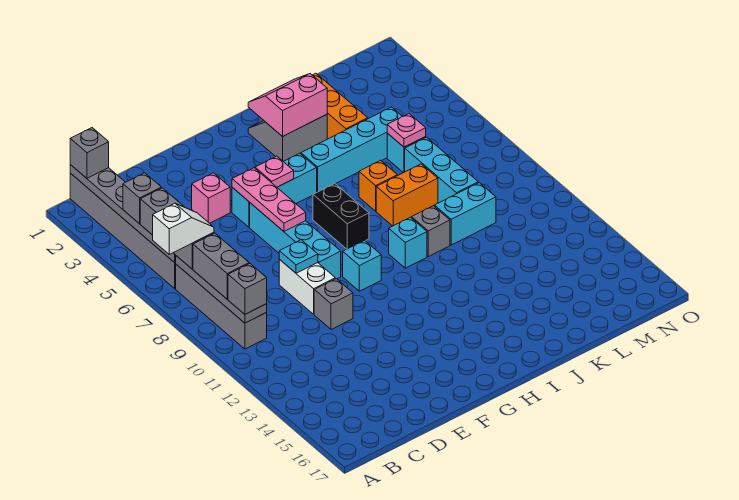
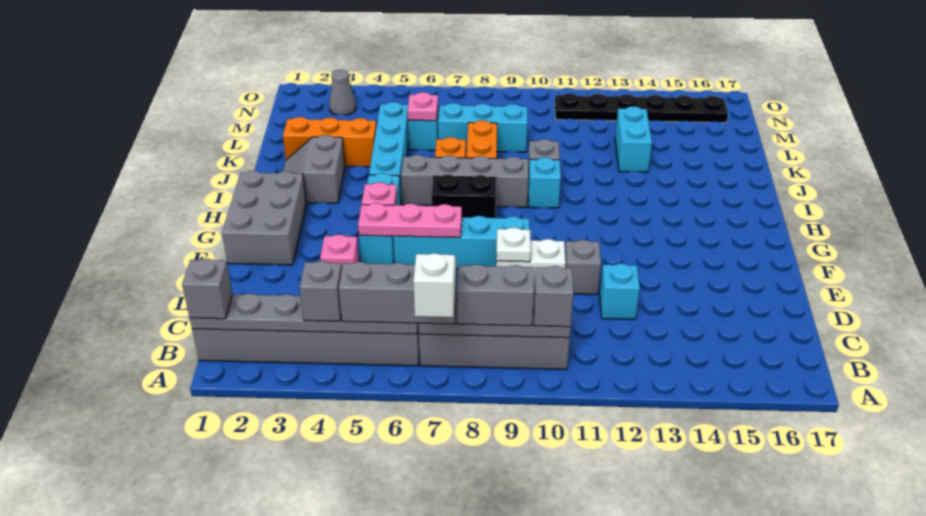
cyan 1x1 plate [279,240,318,273] -> white 1x1 plate [496,227,531,262]
none -> grey 2x3 brick [222,171,306,265]
cyan 1x1 brick [343,241,381,291] -> cyan 1x1 brick moved to [600,264,640,319]
pink 2x2 slope [248,74,327,137] -> none
none -> grey 1x4 brick [401,155,529,207]
cyan 1x2 brick [434,183,496,245] -> cyan 1x2 brick moved to [615,106,652,172]
none -> grey 1x1 cone [329,70,356,115]
none -> black 1x6 plate [555,93,728,123]

